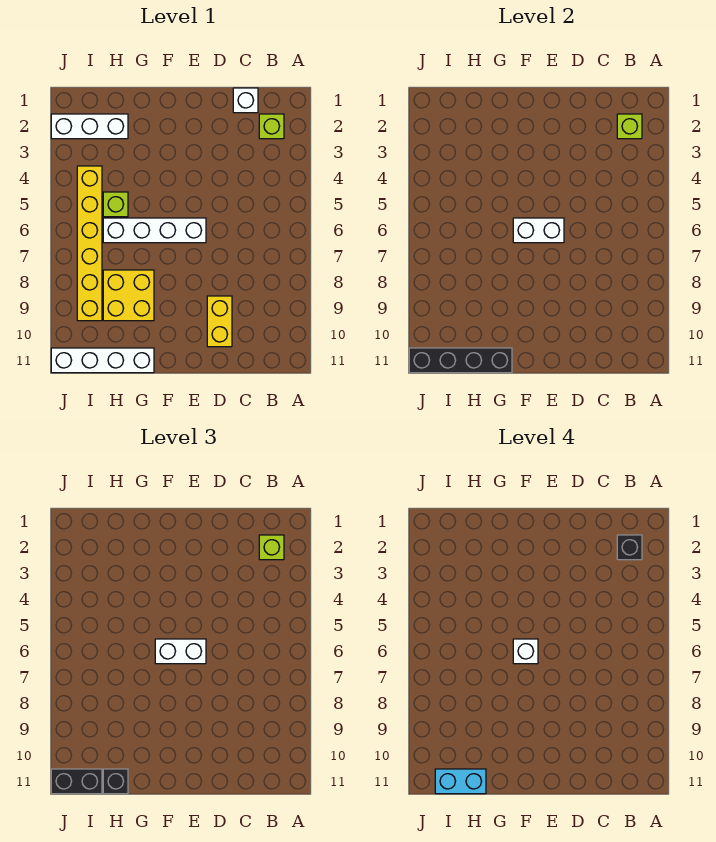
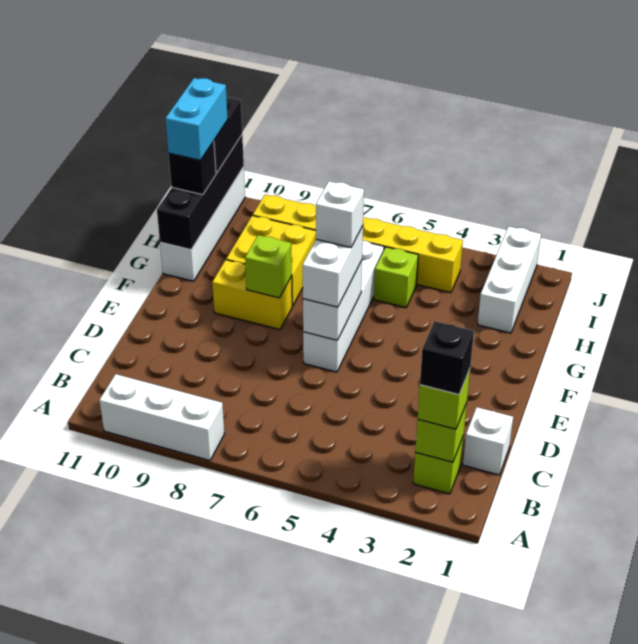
none -> white 1x3 brick [99,374,224,461]
yellow 1x2 brick [207,296,232,347] -> yellow 1x2 brick moved to [212,260,292,330]
none -> lime 1x1 brick [245,235,292,298]

